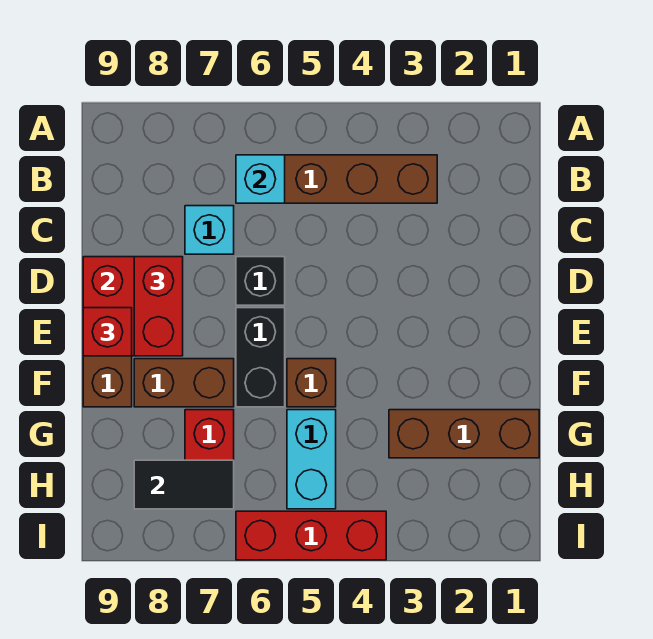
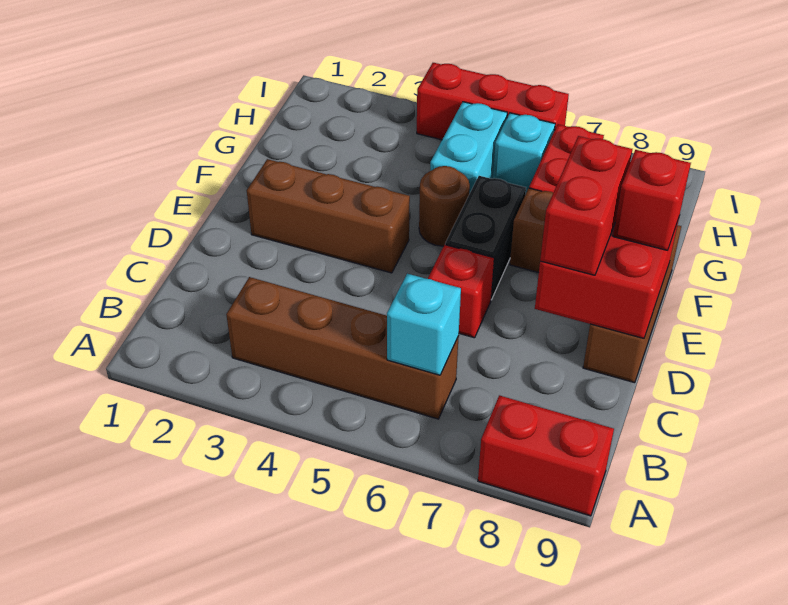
none -> red 1x2 brick [478,395,614,516]
cyan 1x1 brick [185,206,234,254] -> cyan 1x1 brick moved to [493,113,555,193]
black 1x1 brick [236,257,285,305] -> red 1x1 brick [428,245,494,338]
brown 1x1 brick [287,359,336,407] -> brown 1x1 round brick [419,166,470,246]
brown 1x3 brick [389,410,539,458] -> brown 1x3 brick moved to [247,159,410,273]
black 1x2 tile [134,460,234,509] -> none

